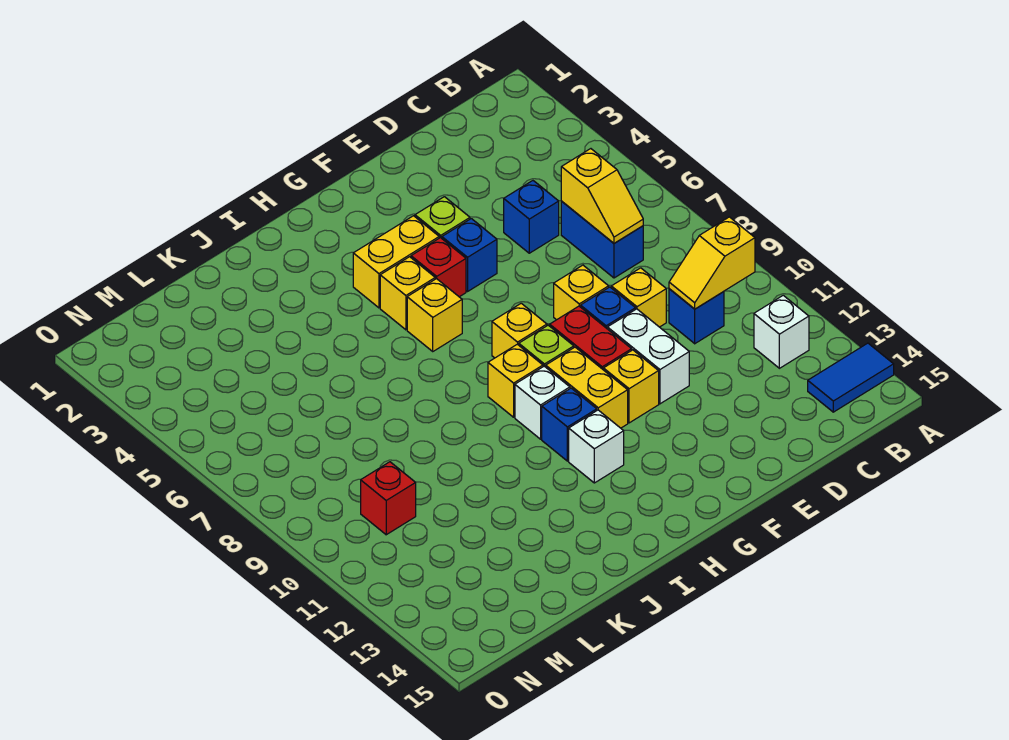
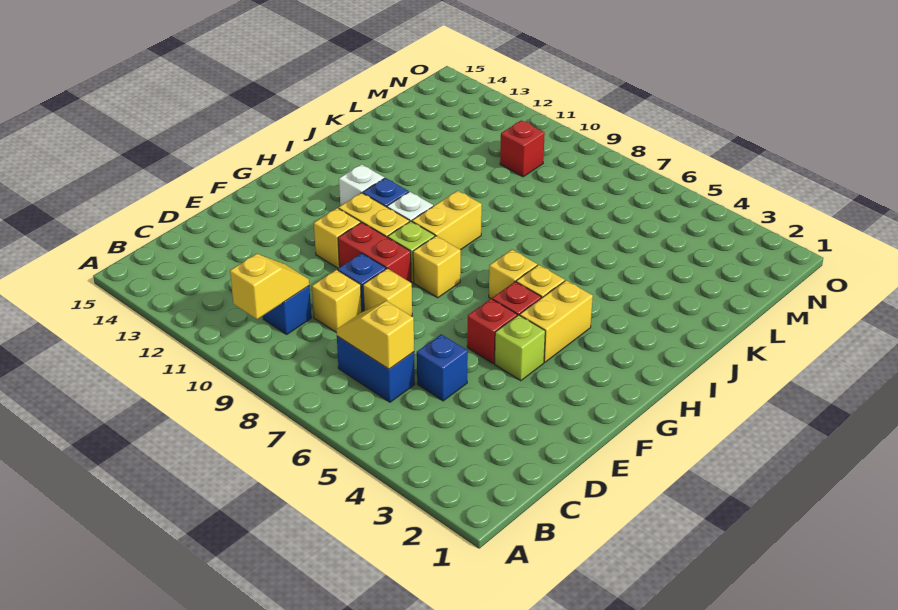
blue 1x2 tile [808,343,894,412] -> none
white 1x1 brick [754,295,809,368] -> none
white 1x2 brick [607,309,689,404] -> none
blue 1x1 brick [442,219,497,291] -> red 1x1 brick [467,299,517,363]
yellow 1x1 brick [488,344,543,417] -> yellow 1x2 brick [412,191,482,250]

